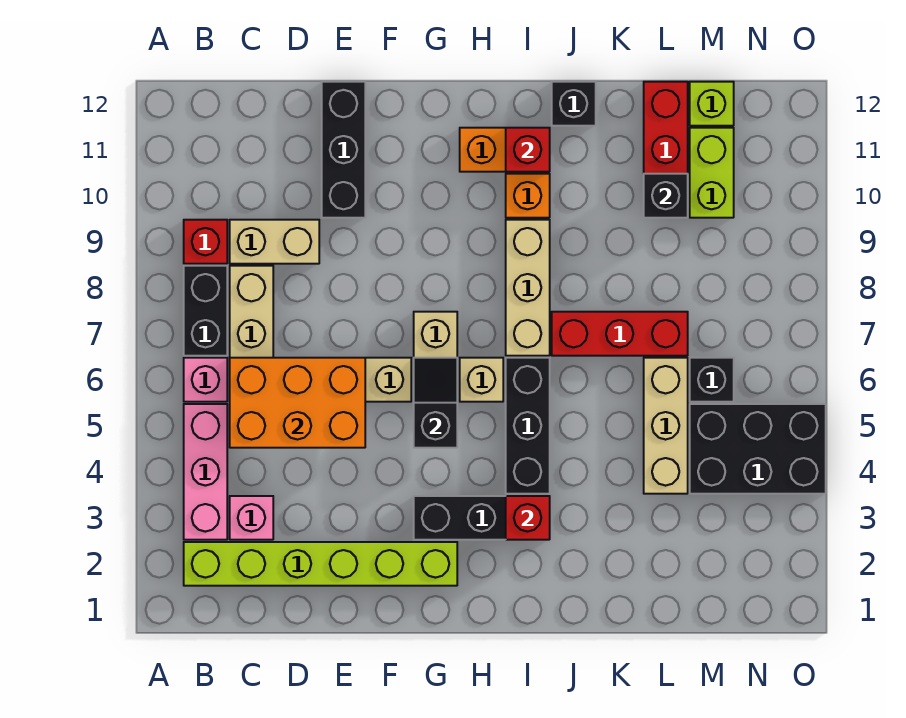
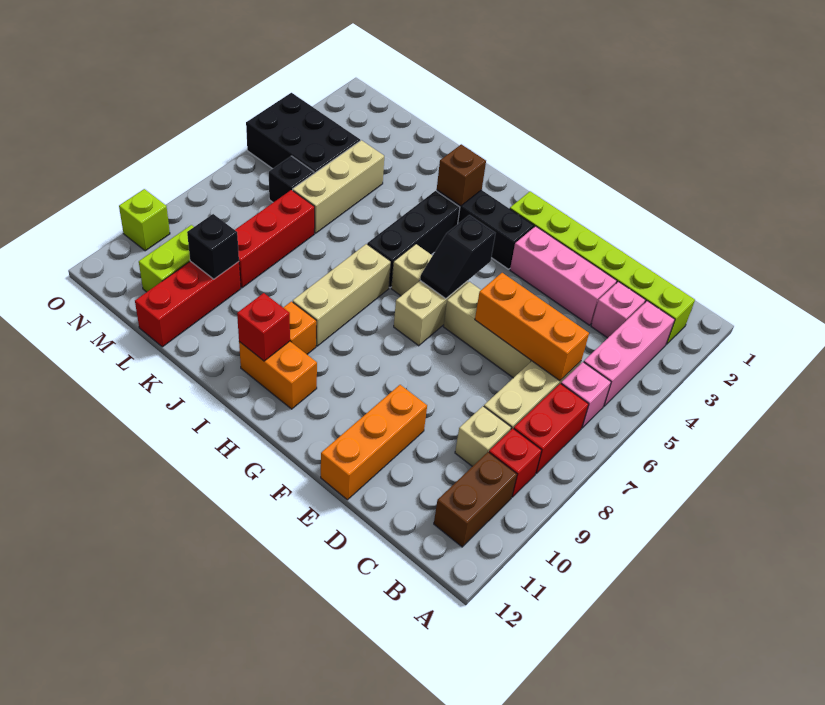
black 1x2 brick [184,266,227,356] -> red 1x2 brick [514,384,589,473]
none -> brown 1x2 brick [434,452,517,547]
orange 2x3 brick [230,358,365,448] -> orange 1x3 brick [475,273,589,381]
tan 1x2 brick [230,220,319,264] -> tan 1x1 brick [455,406,511,466]
none -> pink 1x3 brick [510,226,617,325]
black 1x3 brick [322,82,365,218] -> orange 1x3 brick [321,385,427,500]
red 1x1 brick [506,496,550,540] -> brown 1x1 brick [437,144,486,206]
red 1x3 brick [552,312,688,356] -> red 1x3 brick turned to [235,190,315,288]
black 1x1 brick [552,82,596,126] -> none
lime 1x1 brick [690,82,734,126] -> lime 1x1 brick moved to [119,189,170,251]

